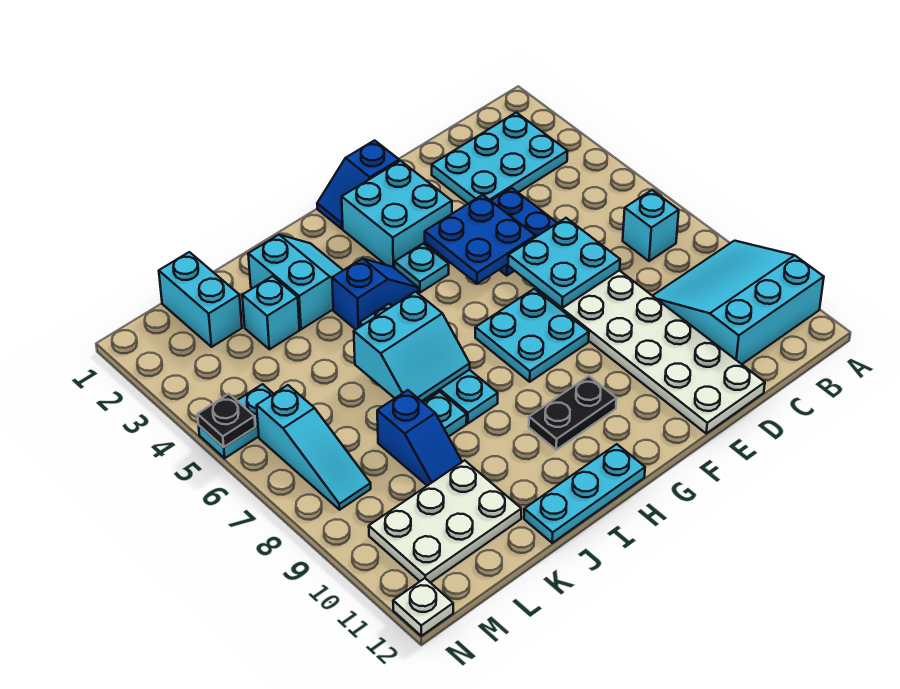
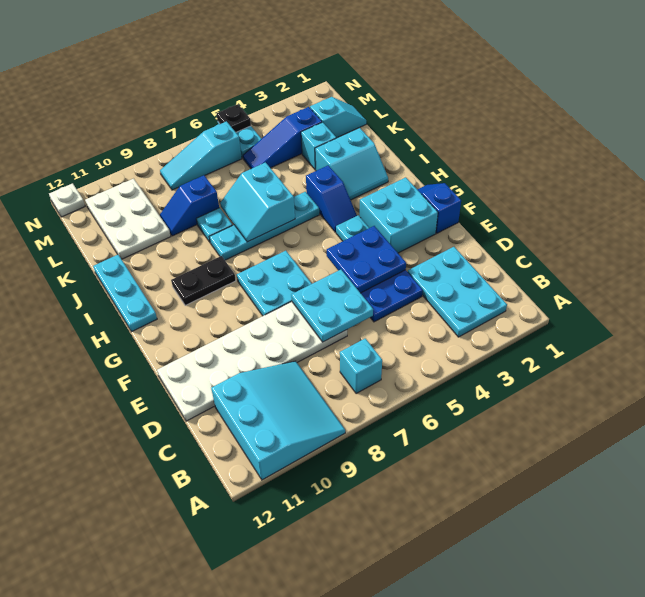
black 1x2 plate [529,376,616,450] -> black 1x2 plate turned to [171,256,236,306]
cyan 1x2 brick [159,252,242,347] -> cyan 1x2 slope [310,97,366,138]
none -> blue 1x3 slope [243,107,322,169]

